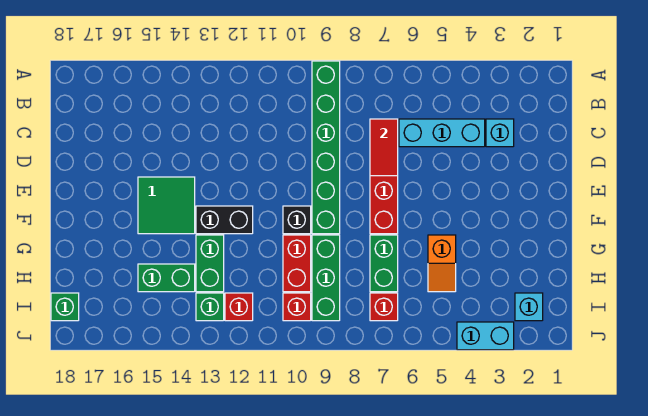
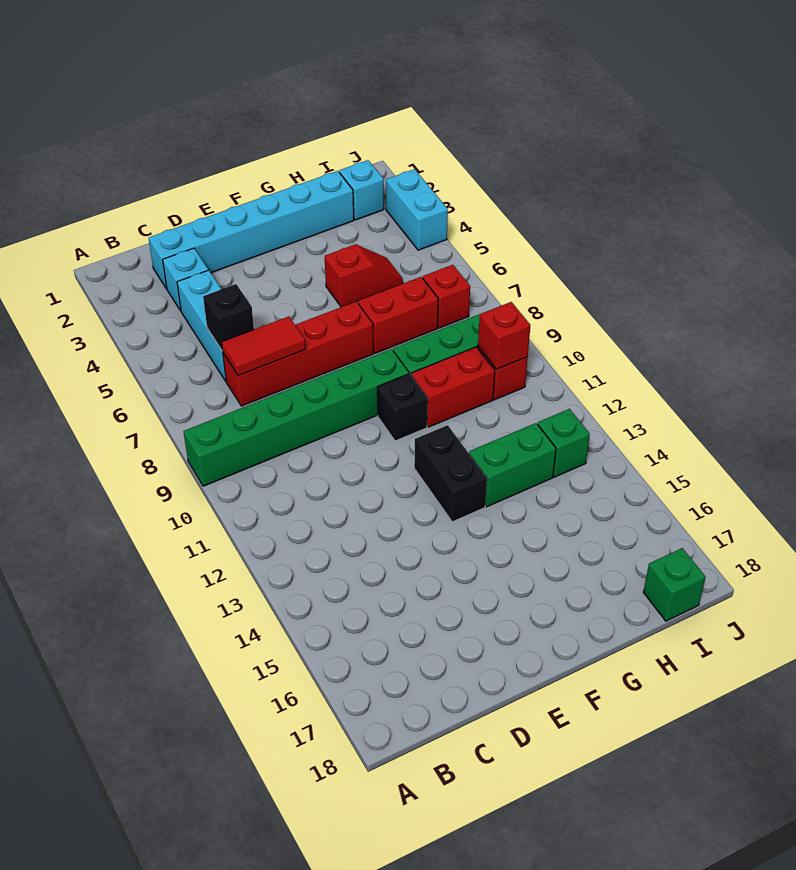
none -> cyan 1x6 brick [149,171,354,289]
none -> black 1x1 brick [203,284,254,351]
green 2x2 tile [138,177,195,234] -> none
orange 1x2 slope [428,235,456,292] -> red 1x2 slope [325,244,403,307]
green 1x2 brick [370,235,398,292] -> red 1x2 brick [358,277,438,353]
green 1x2 brick [138,264,195,292] -> none
red 1x1 brick [225,293,253,321] -> red 1x1 brick moved to [478,302,530,369]

